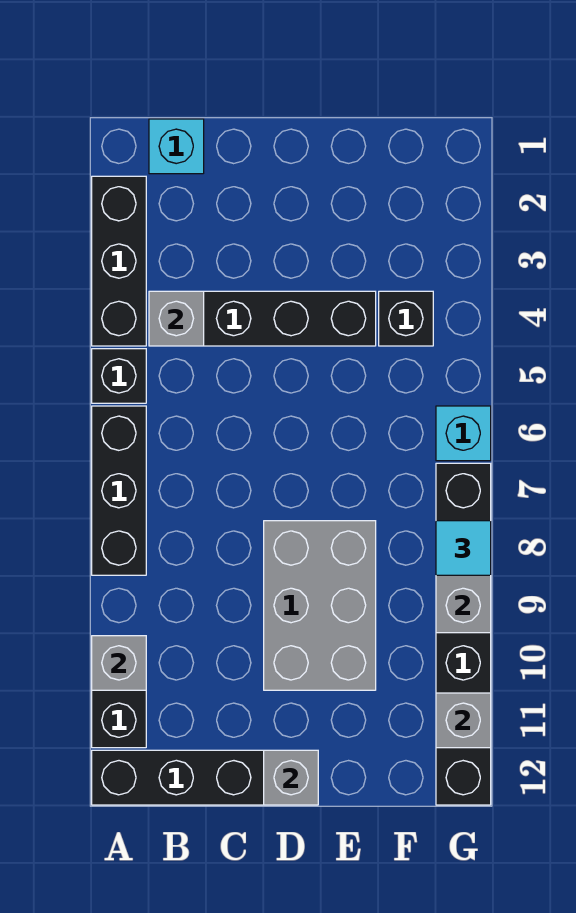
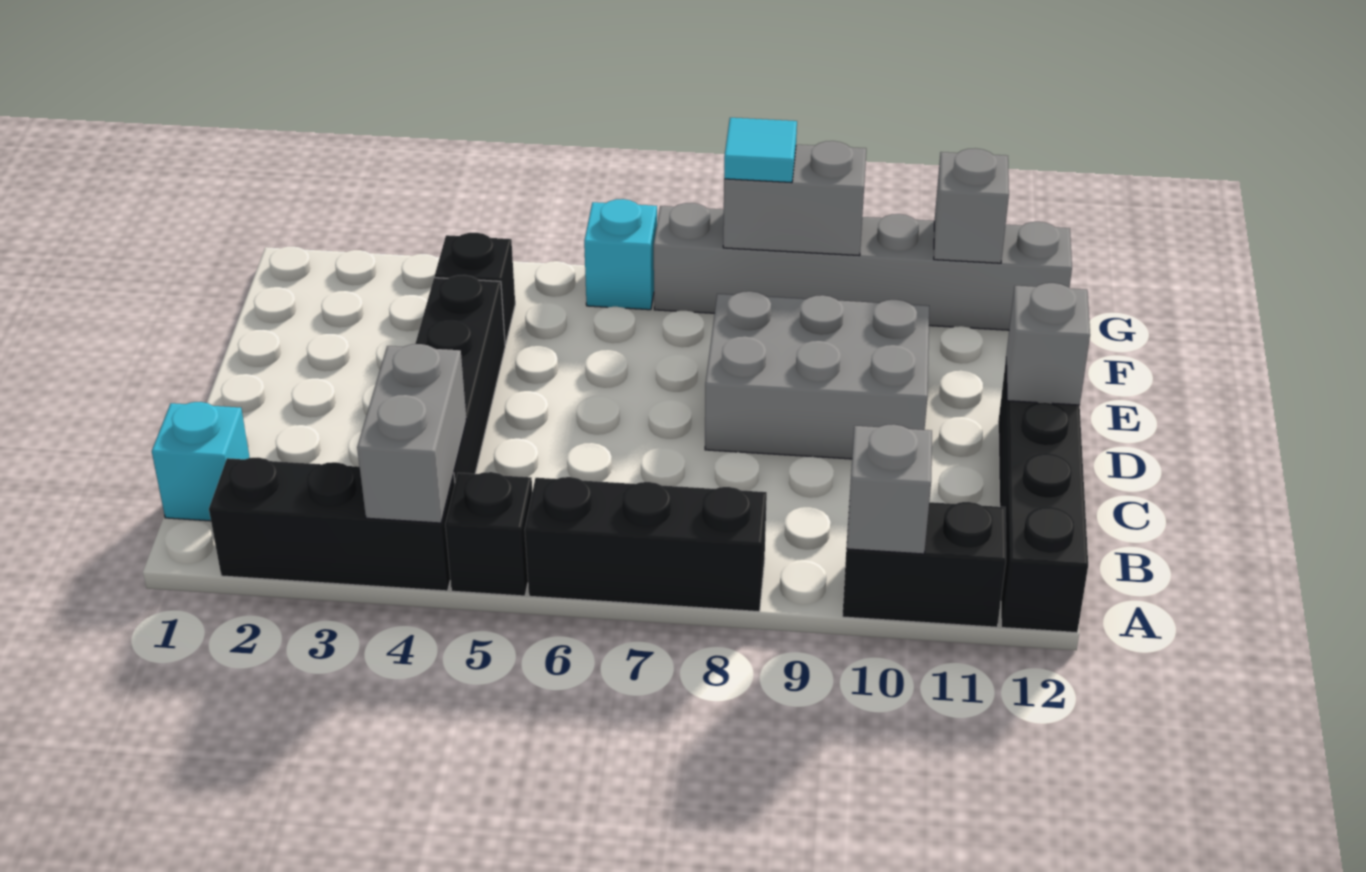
grey 1x1 brick [149,291,204,346] -> grey 1x2 brick [357,344,467,523]
black 1x6 brick [436,463,491,805] -> grey 1x6 brick [654,203,1072,330]

